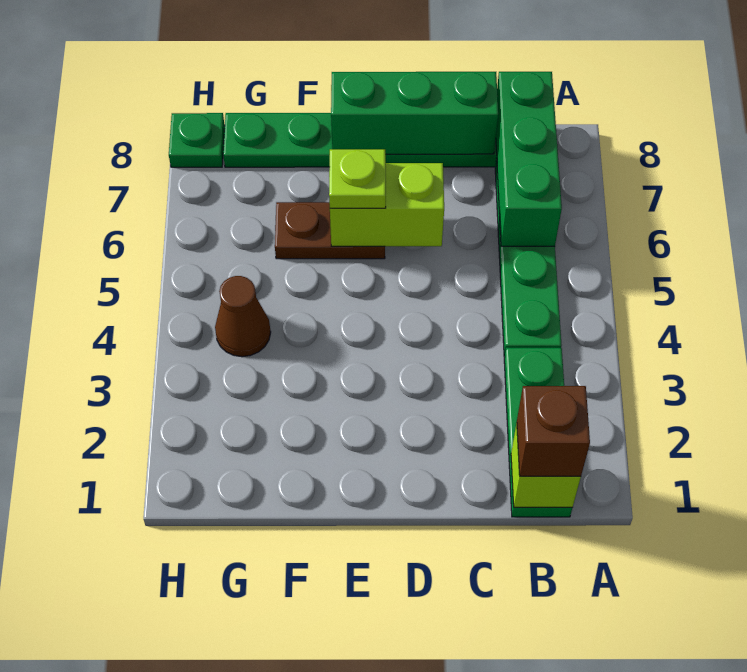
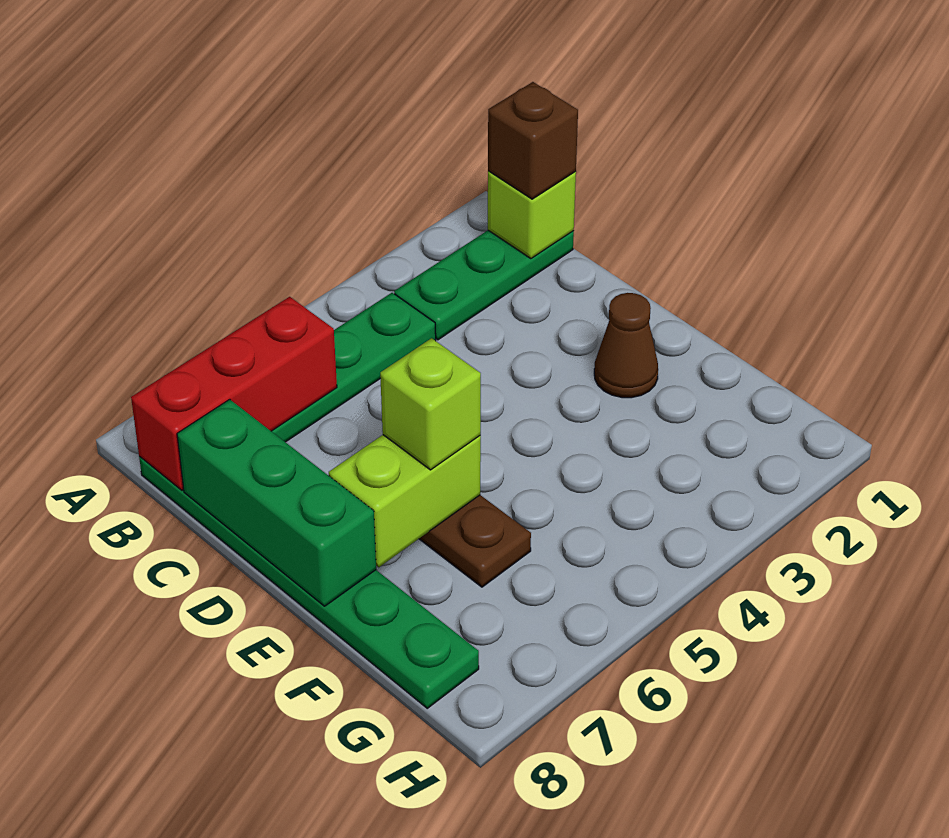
green 1x3 brick [496,72,562,246] -> red 1x3 brick [131,297,337,490]
lime 1x2 brick [330,163,444,246] -> lime 1x2 brick turned to [329,435,481,567]
lime 1x1 plate [329,149,386,208] -> lime 1x1 brick [380,338,481,470]
brown 1x1 cone [215,276,271,357] -> brown 1x1 cone moved to [594,293,658,398]
green 1x1 plate [169,113,225,167] -> none

